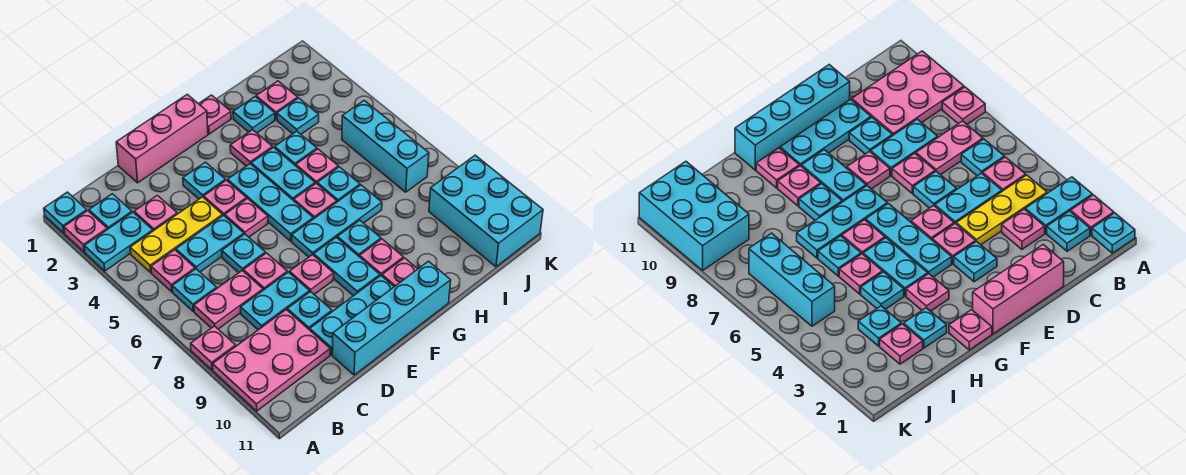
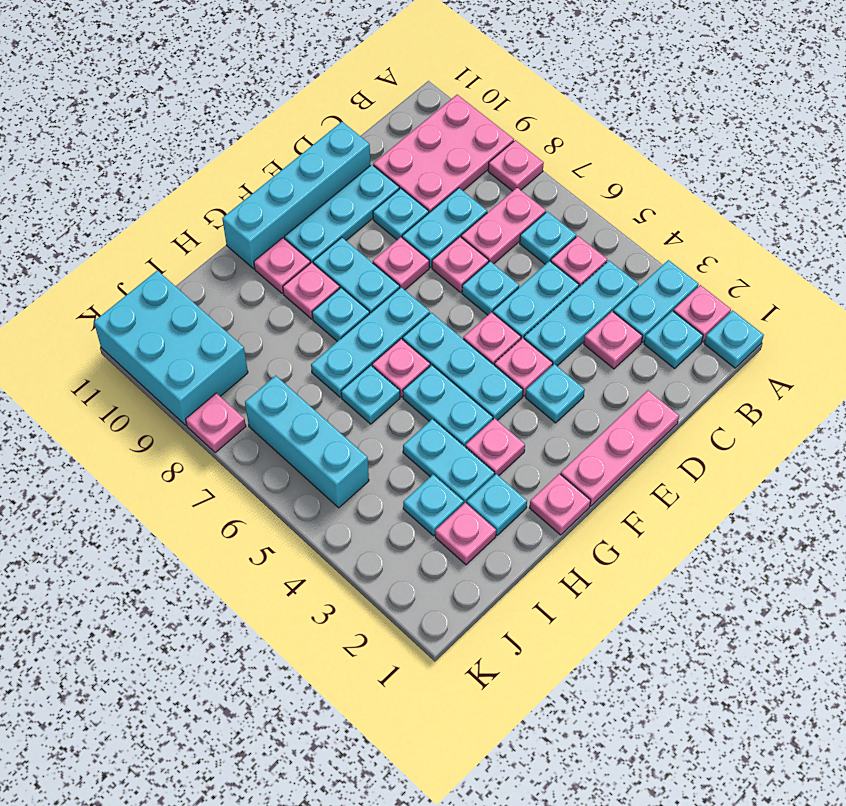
yellow 1x3 plate [130,197,223,273] -> cyan 1x3 plate [524,261,639,366]
pink 1x3 brick [116,94,208,183] -> pink 1x3 plate [561,390,679,506]
cyan 1x1 plate [275,131,317,166] -> cyan 1x2 plate [403,419,495,504]
pink 1x1 plate [296,149,338,184] -> pink 1x1 plate moved to [185,393,246,453]

